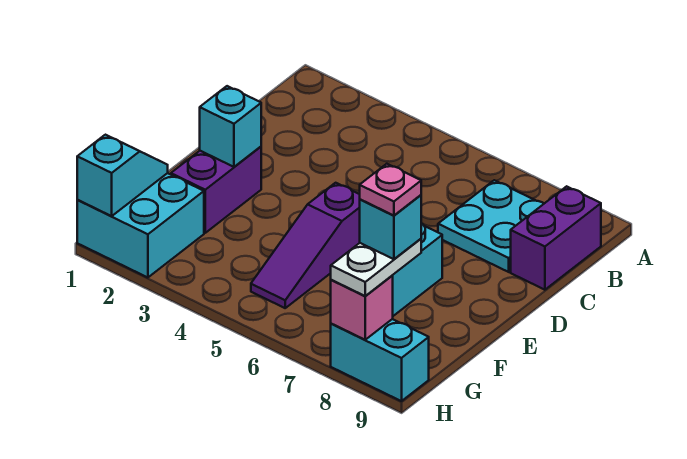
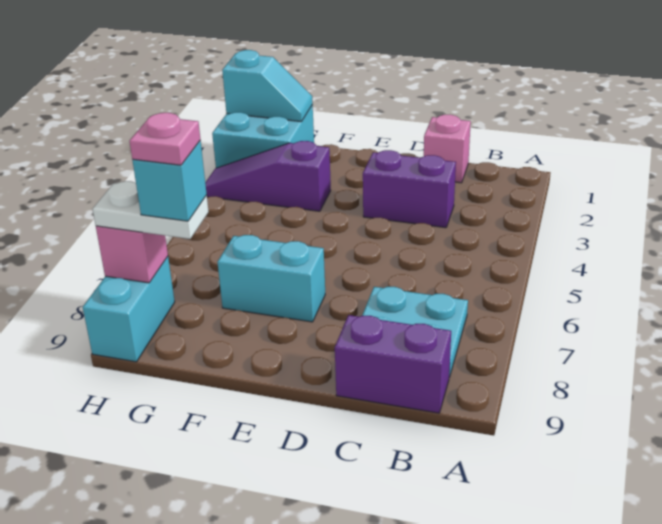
none -> pink 1x1 brick [424,115,471,183]
purple 1x2 brick [171,147,261,233] -> purple 1x2 brick moved to [363,150,456,228]
cyan 1x1 brick [200,86,261,167] -> none
purple 1x3 slope [251,183,360,308] -> purple 1x3 slope moved to [205,141,331,211]

